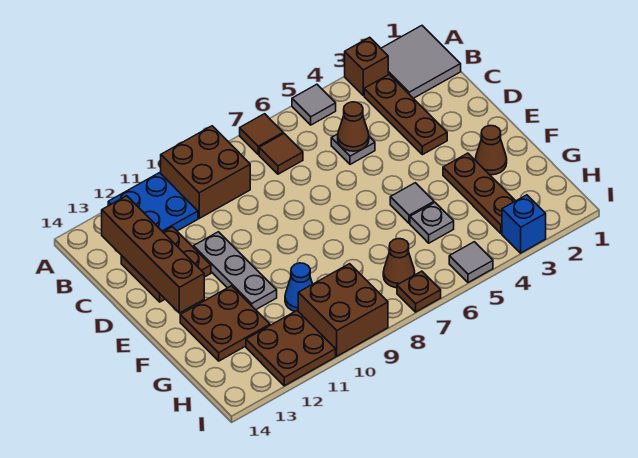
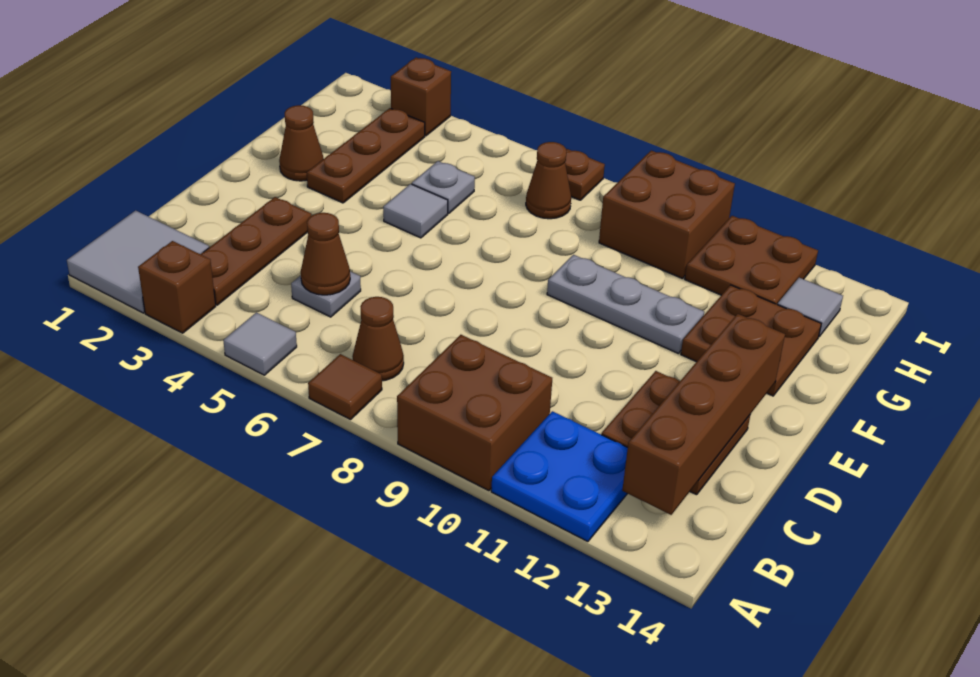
brown 1x1 tile [259,134,303,174] -> brown 1x1 cone [353,297,404,381]
grey 1x3 plate [194,232,277,310] -> grey 1x3 plate turned to [547,255,704,353]
blue 1x1 cone [285,263,312,311] -> none
blue 1x1 brick [502,195,546,253] -> brown 1x1 brick [391,58,451,136]
grey 1x1 tile [449,242,493,283] -> grey 1x1 tile moved to [777,278,843,337]

